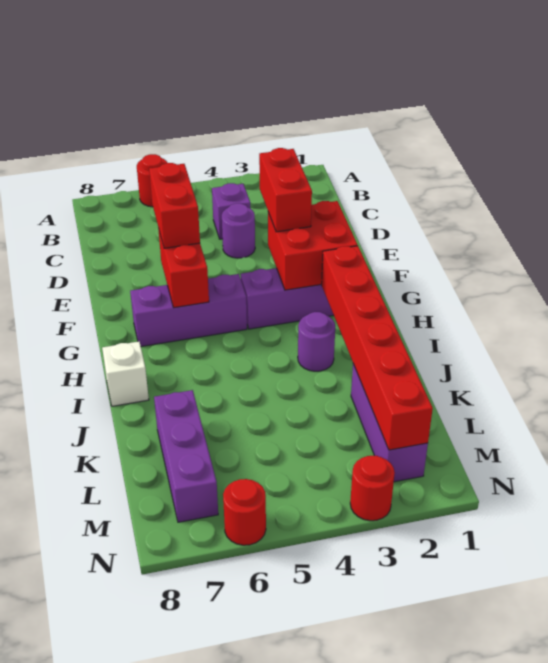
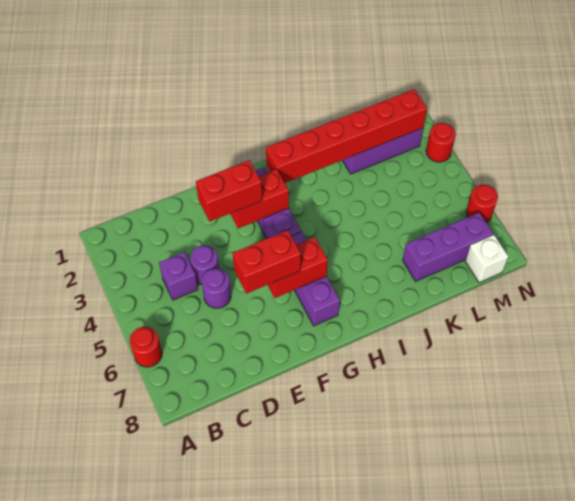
red 2x2 brick [268,201,358,290] -> red 1x2 brick [230,169,289,229]
purple 1x1 round brick [298,312,335,371] -> purple 1x1 round brick moved to [202,268,231,308]
white 1x1 brick [102,341,149,406] -> white 1x1 brick moved to [465,235,508,283]

